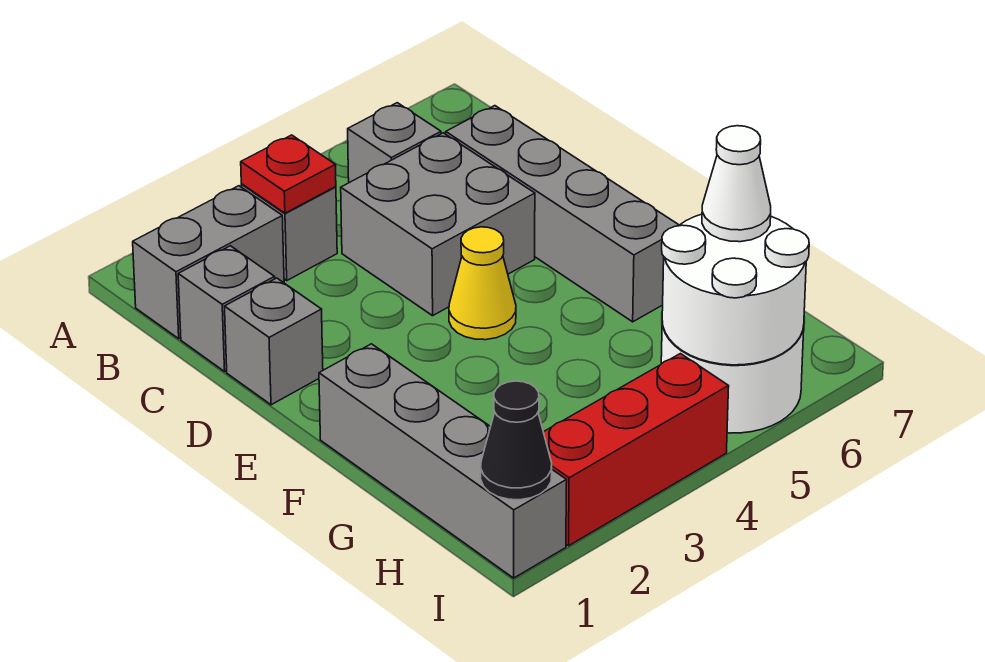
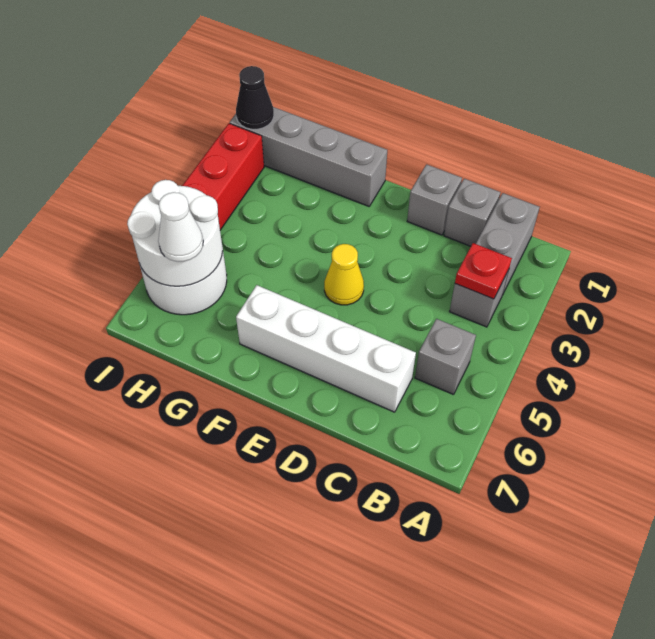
grey 2x2 brick [341,133,535,316] -> none
grey 1x4 brick [446,106,679,322] -> white 1x4 brick [236,285,416,412]

